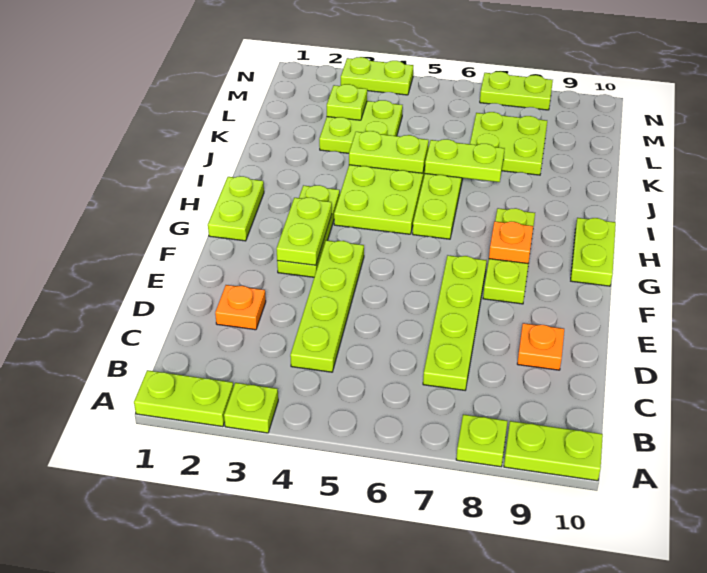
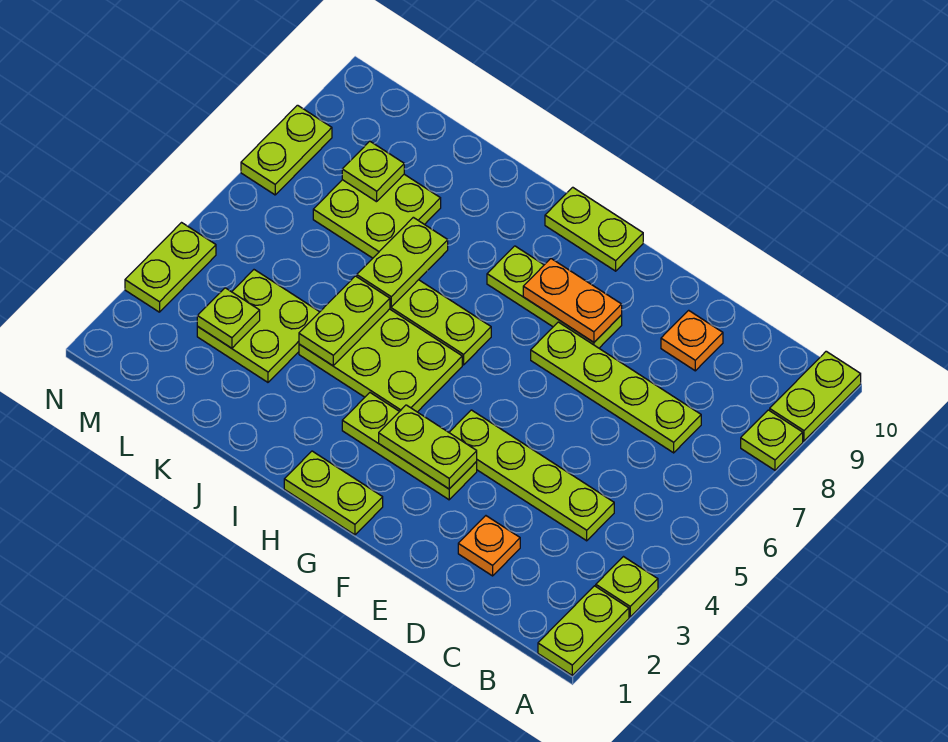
orange 1x1 plate [489,221,533,264] -> orange 1x2 plate [523,259,622,342]
none -> lime 1x1 plate [342,141,404,202]

